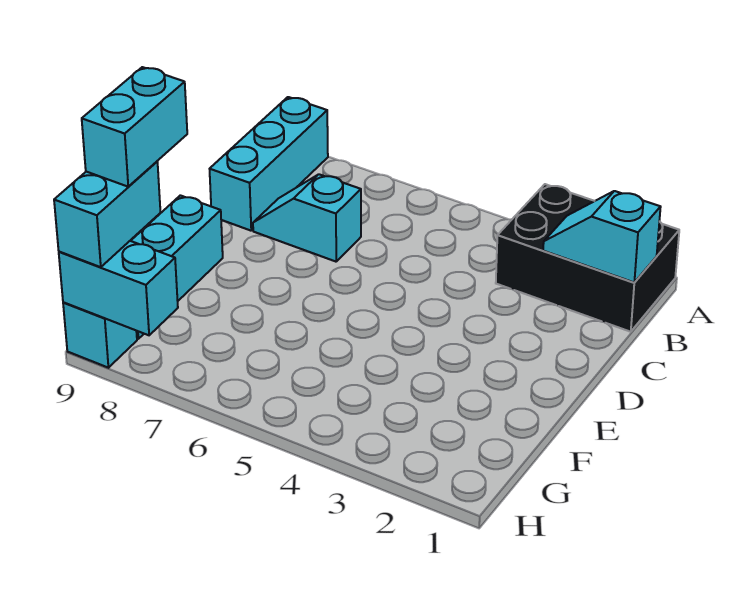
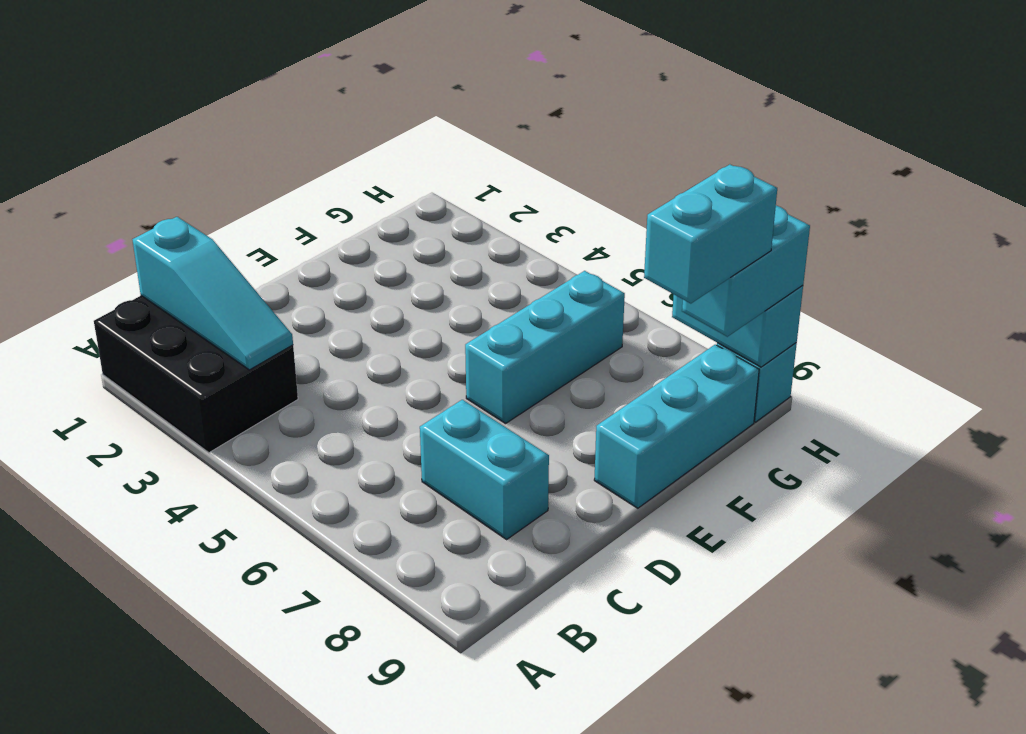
cyan 1x3 brick [210,97,328,231] -> cyan 1x3 brick moved to [465,271,625,423]
cyan 1x2 slope [543,191,661,282] -> cyan 1x3 slope [132,217,293,370]
cyan 1x2 slope [253,174,361,262] -> cyan 1x2 brick [420,400,549,539]

